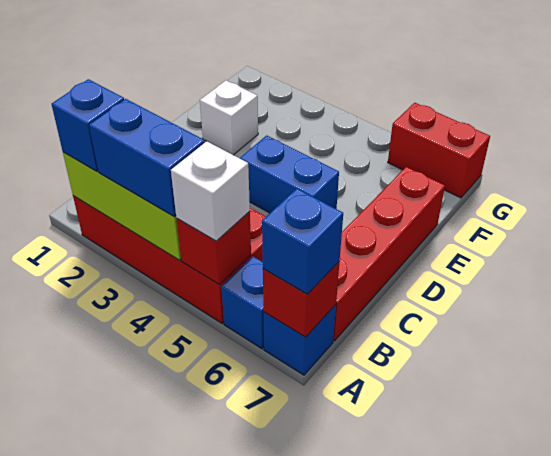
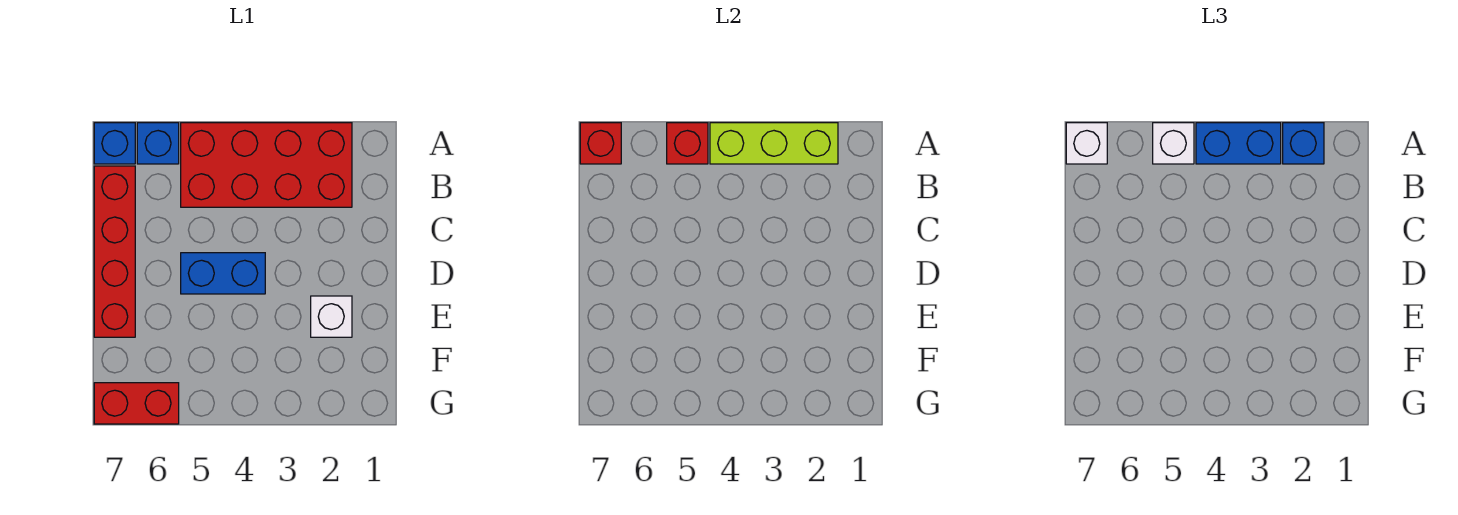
blue 1x1 brick [262,189,343,294] -> white 1x1 brick [1066,123,1107,164]

